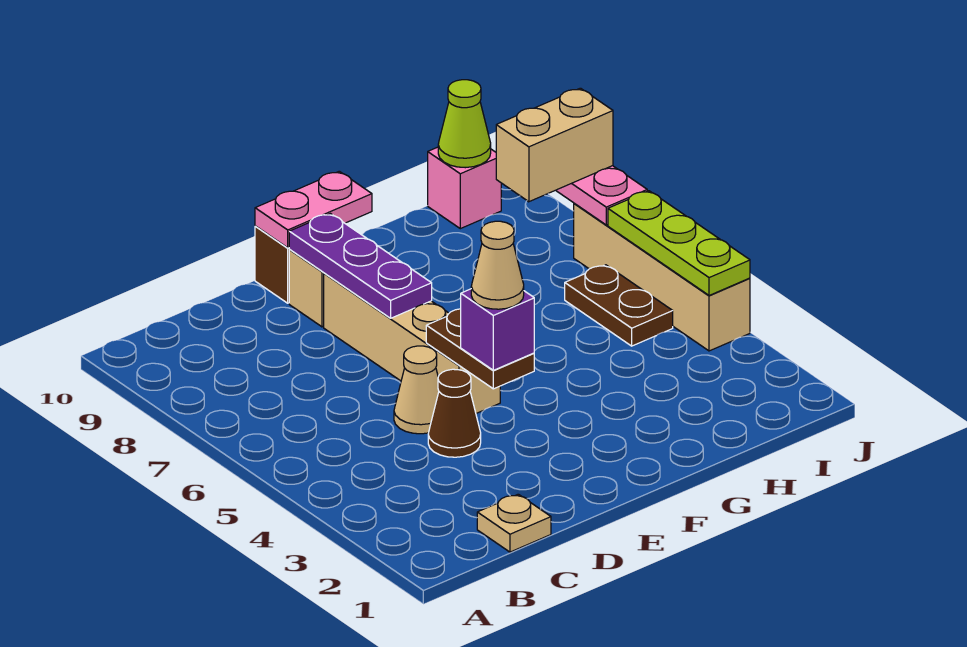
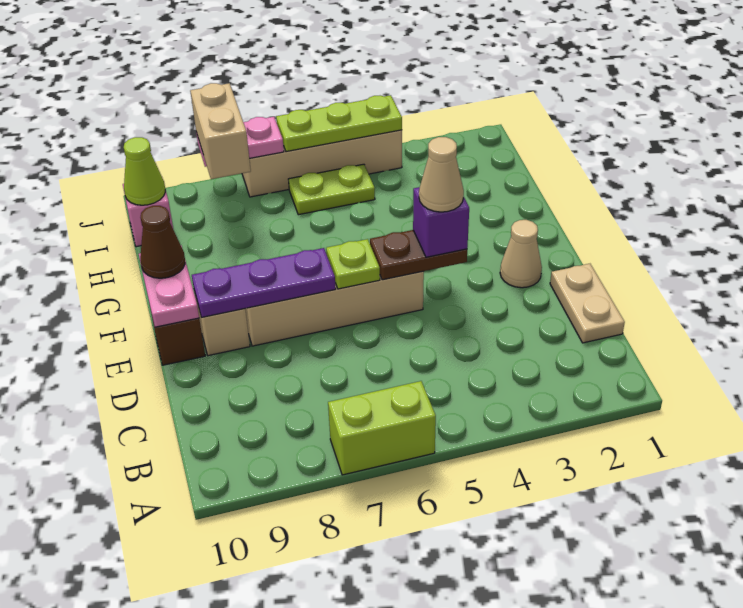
none -> lime 1x2 brick [328,381,436,475]
tan 1x1 plate [477,494,551,552] -> tan 1x2 plate [550,264,625,343]
brown 1x1 cone [428,369,481,457] -> brown 1x1 cone moved to [140,206,185,278]
tan 1x1 cone [394,346,439,434] -> tan 1x1 cone moved to [500,220,542,288]
none -> lime 1x1 plate [326,239,380,289]
brown 1x2 plate [565,265,673,346] -> lime 1x2 plate [288,164,375,215]

